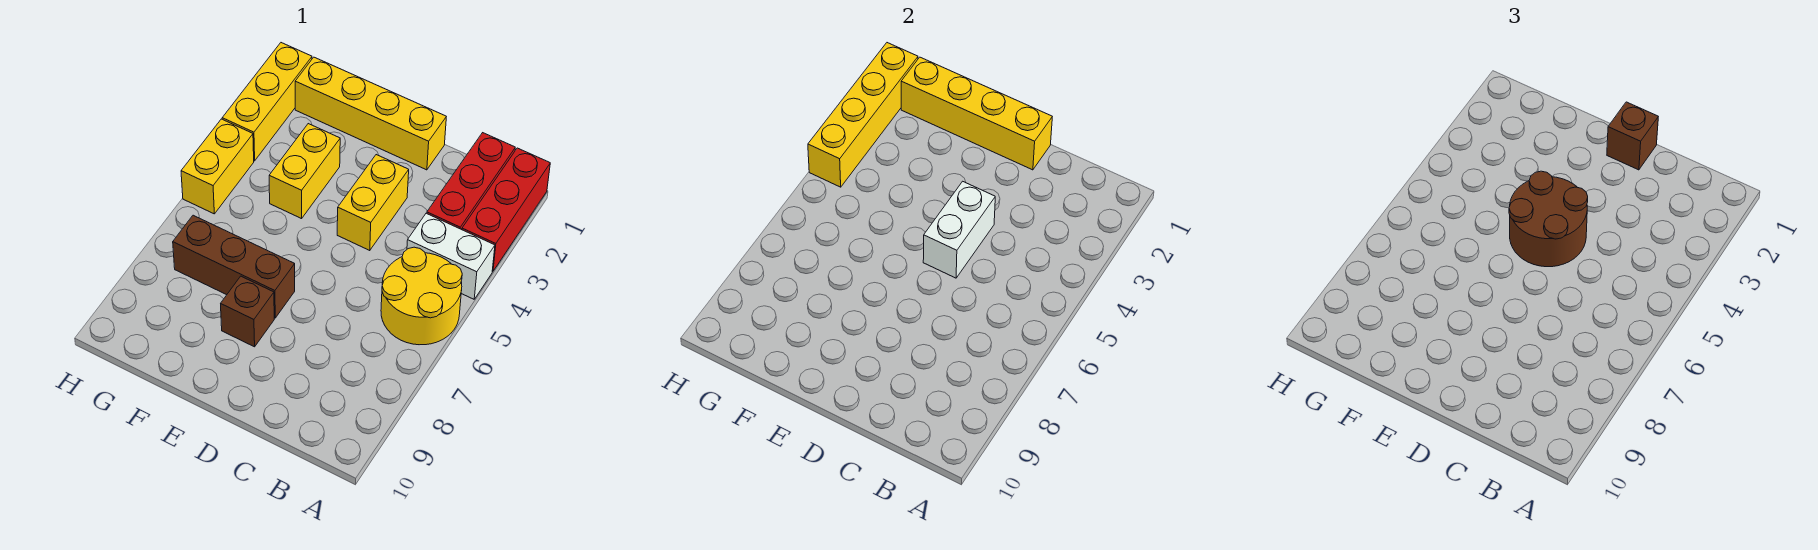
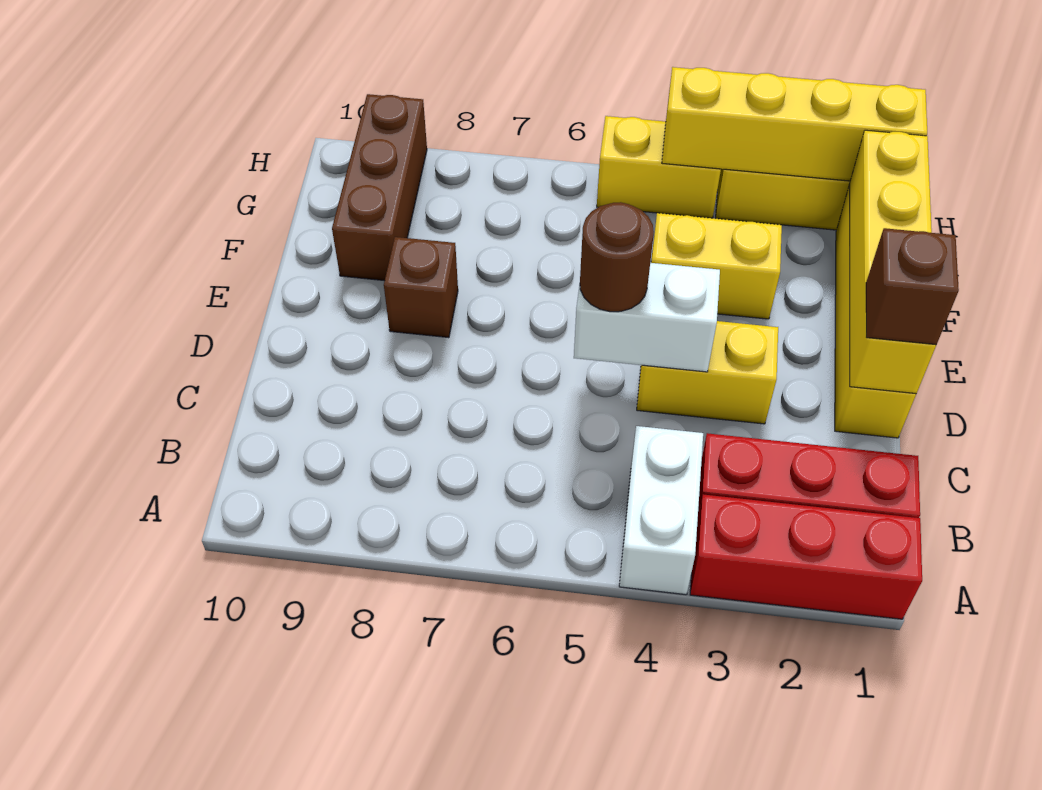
yellow 2x2 round brick [381,247,462,345] -> none
brown 2x2 round brick [1509,171,1588,267] -> brown 1x1 round brick [580,202,654,312]
brown 1x3 brick [173,215,295,318] -> brown 1x3 brick moved to [332,94,427,281]

